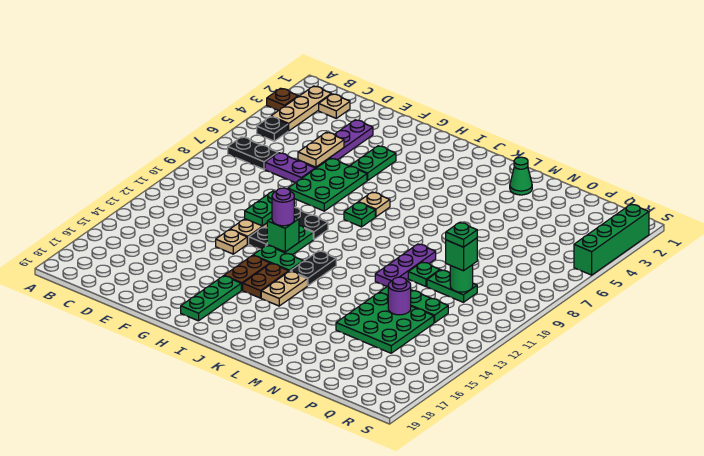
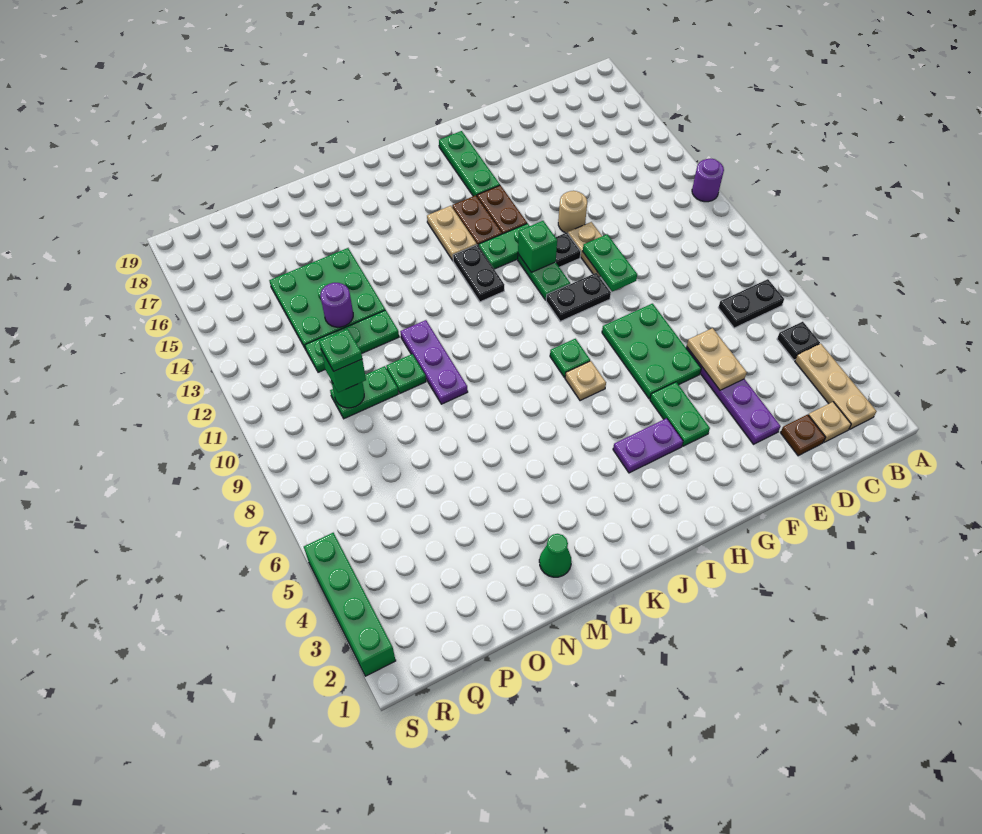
brown 1x1 plate [267,88,298,111] -> brown 1x1 plate moved to [780,415,825,456]
purple 1x2 plate [265,153,315,183] -> purple 1x2 plate moved to [613,418,683,473]
tan 1x1 plate [216,230,247,254] -> tan 1x1 round brick [558,191,587,233]
purple 1x1 round brick [272,188,294,226] -> purple 1x1 round brick moved to [692,158,724,202]

